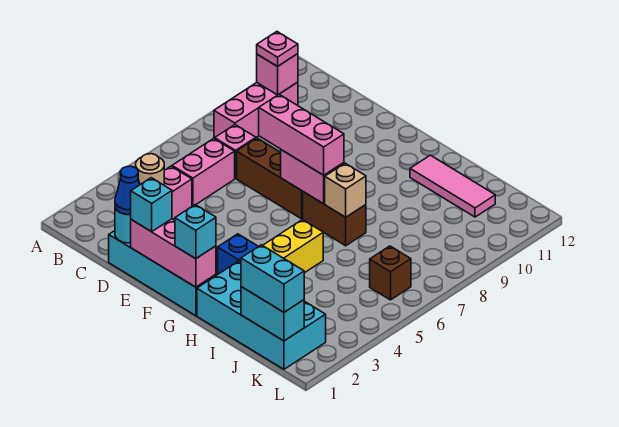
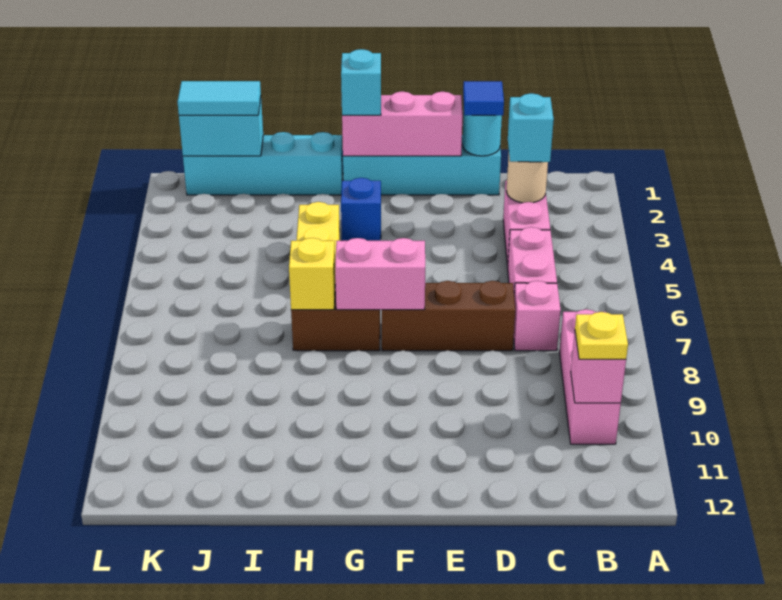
pink 1x1 plate [257,32,298,67] -> yellow 1x1 plate [575,312,628,359]
blue 1x1 cone [115,166,140,215] -> blue 1x1 tile [463,81,504,115]
cyan 1x1 brick [130,178,172,232] -> cyan 1x1 brick moved to [508,93,554,162]
pink 1x3 brick [259,94,344,175] -> none
cyan 2x4 brick [197,261,326,369] -> cyan 1x4 brick [183,132,343,195]
tan 1x1 brick [325,163,366,217] -> yellow 1x1 brick [289,238,335,310]
pink 1x3 tile [410,155,495,217] -> none
cyan 1x2 brick [241,245,304,312] -> cyan 1x2 tile [178,81,261,115]
brown 1x1 brick [370,246,411,300] -> none

